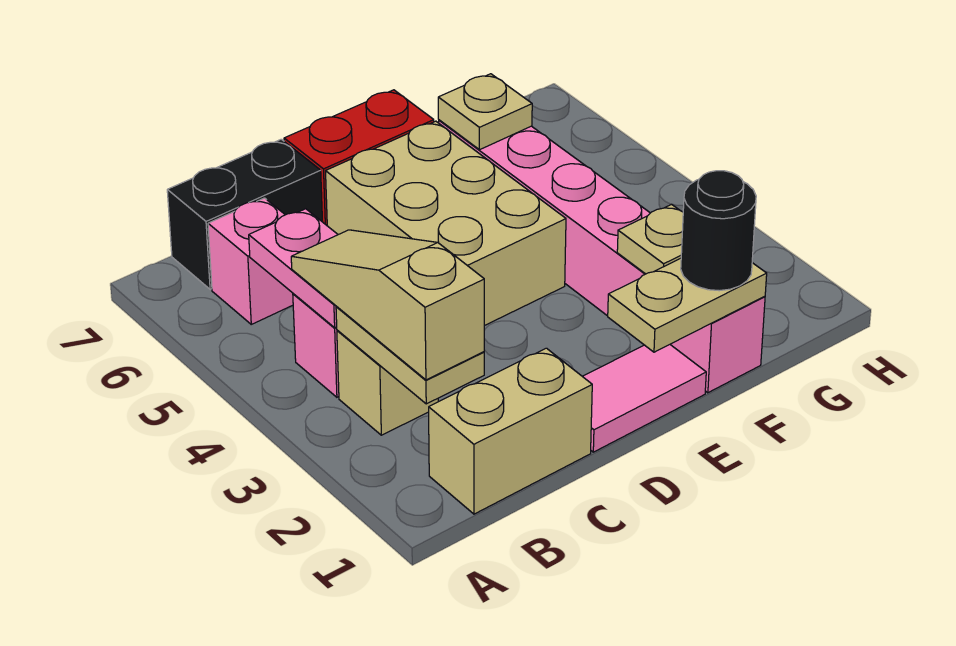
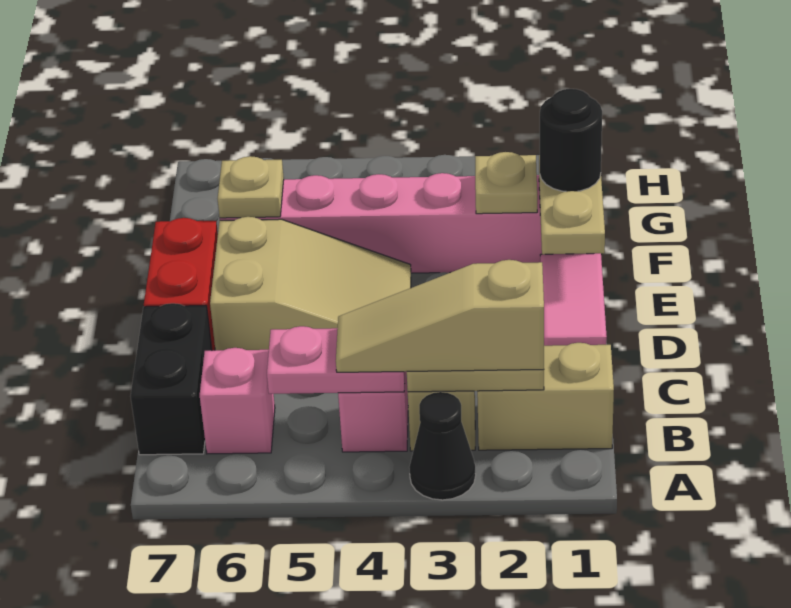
none -> black 1x1 cone [409,392,476,500]
tan 1x2 brick [429,348,592,514] -> tan 1x2 brick turned to [477,343,614,450]
tan 2x3 brick [326,121,566,326] -> tan 2x3 slope [210,217,411,350]

